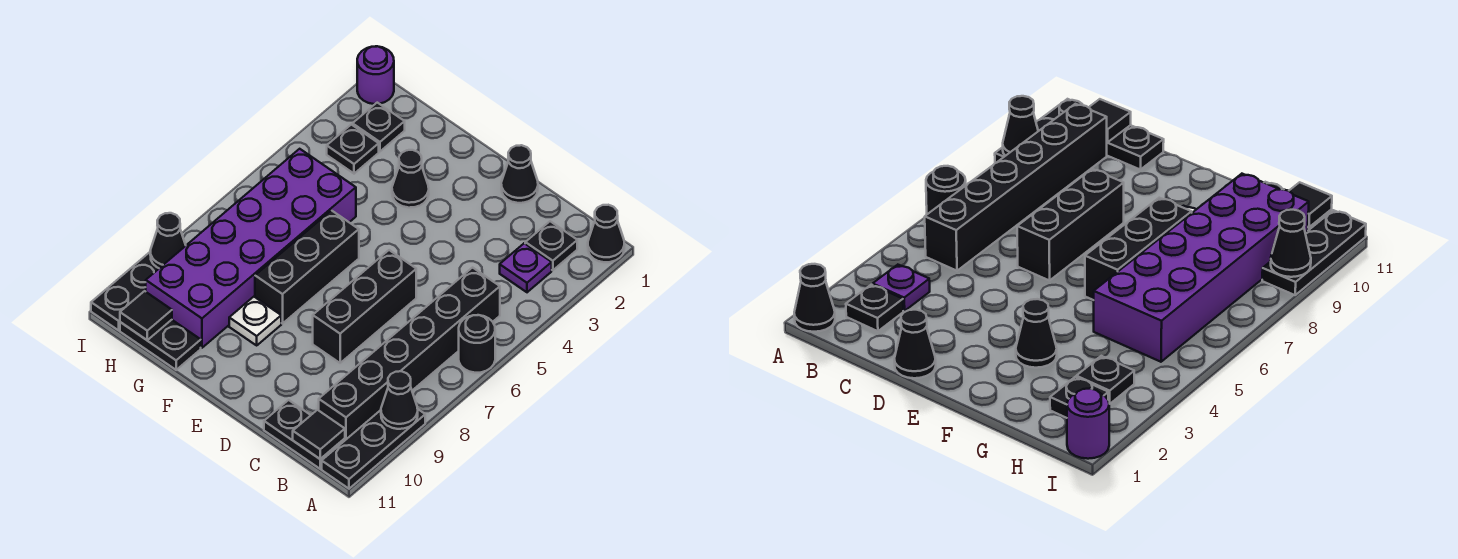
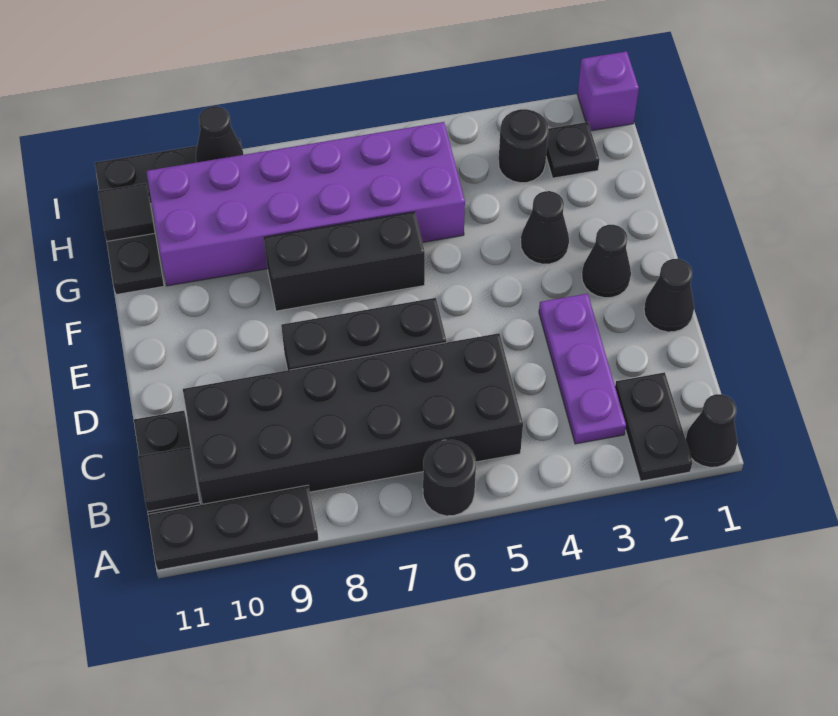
black 1x1 cone [381,371,418,429] -> black 1x1 cone moved to [582,225,631,298]
black 1x1 plate [525,221,577,270] -> black 1x2 plate [615,372,692,481]
purple 1x1 plate [500,243,552,292] -> purple 1x3 plate [539,293,626,444]
black 1x6 brick [319,268,500,440] -> black 2x6 brick [183,333,523,504]
white 1x1 plate [229,297,281,345] -> none
black 1x1 plate [327,124,379,174] -> black 1x1 round brick [499,109,548,183]
purple 1x1 round brick [357,46,394,104] -> purple 1x1 brick [577,51,639,131]

